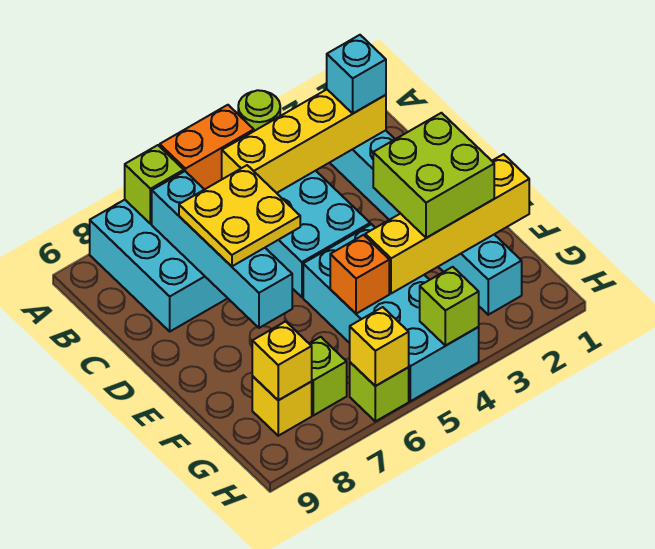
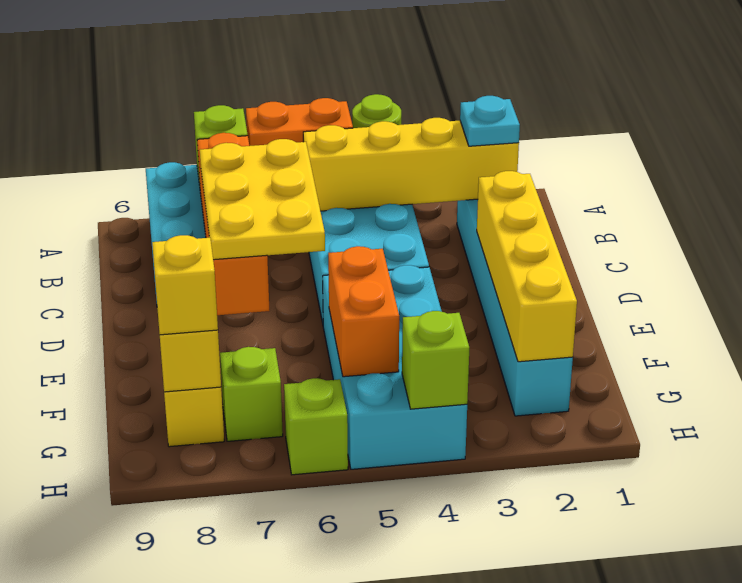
cyan 1x1 brick [327,35,386,113] -> cyan 1x1 plate [460,96,520,146]
cyan 1x4 brick [152,171,292,328] -> orange 1x4 brick [197,133,270,315]
yellow 2x2 plate [179,165,300,266] -> yellow 2x3 plate [200,139,325,260]
lime 2x2 brick [373,113,494,238] -> none
yellow 1x4 brick [365,154,529,294] -> yellow 1x4 brick turned to [477,171,577,362]
orange 1x1 brick [330,235,389,314] -> orange 1x2 brick [328,246,399,377]
yellow 1x1 brick [350,307,409,386] -> yellow 1x1 brick moved to [152,235,218,335]

